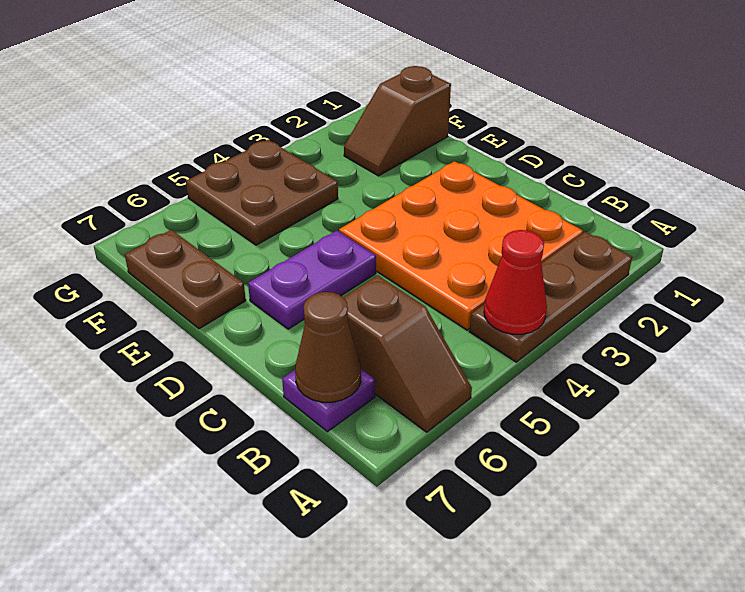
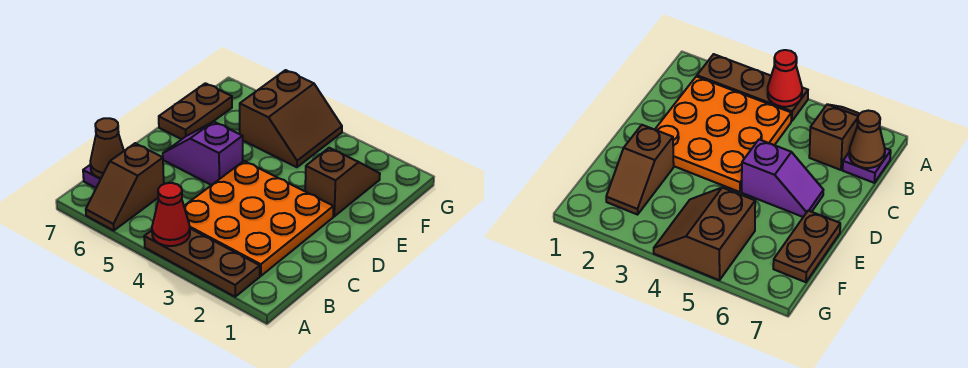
purple 1x2 plate [248,231,376,329] -> purple 1x2 slope [163,122,243,185]
brown 1x2 slope [344,66,451,176] -> brown 1x2 slope turned to [305,148,380,216]
brown 2x2 plate [186,140,338,245] -> brown 2x2 slope [240,70,342,167]

